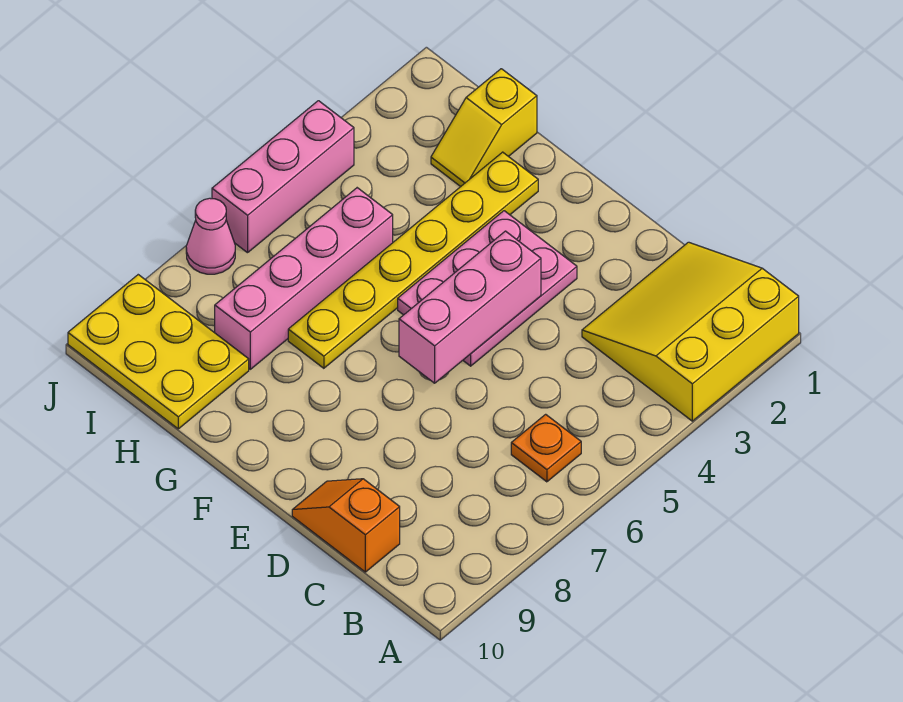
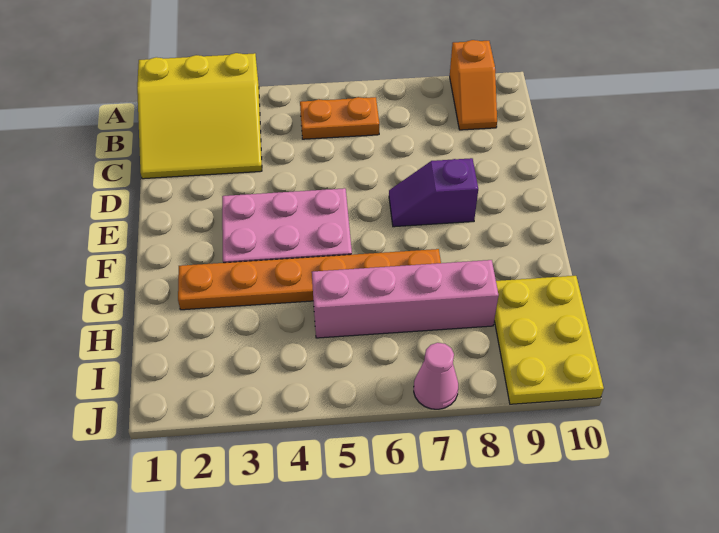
orange 1x1 plate [511,414,581,482] -> orange 1x2 plate [300,97,379,139]
orange 1x2 slope [292,479,400,572] -> orange 1x2 slope moved to [450,40,497,130]
pink 1x3 brick [399,231,541,383] -> none
none -> purple 1x2 slope [389,158,478,227]
yellow 1x6 plate [288,152,538,368] -> orange 1x6 plate [178,249,441,310]
yellow 1x2 slope [431,69,537,187] -> none
pink 1x3 brick [212,101,354,253] -> none

